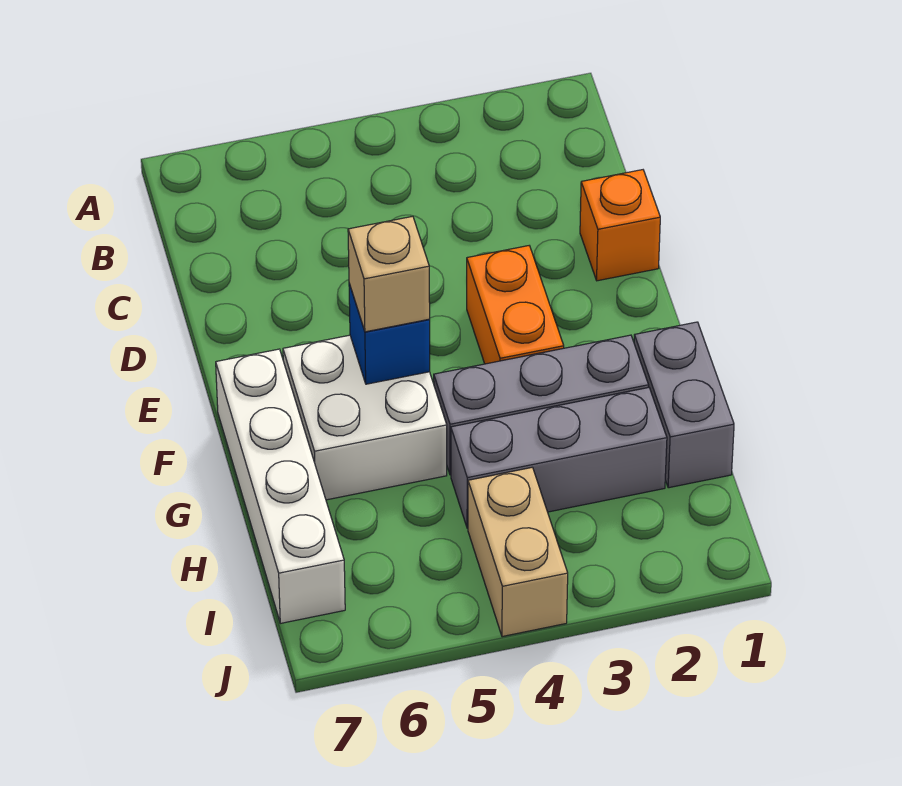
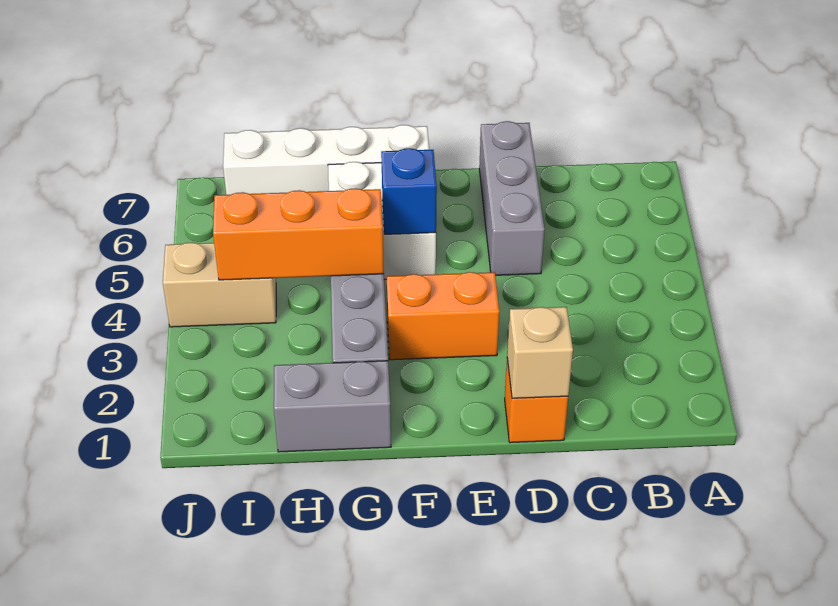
tan 1x1 brick [348,216,430,332] -> tan 1x1 brick moved to [507,307,573,398]
none -> orange 1x3 brick [213,188,384,280]
grey 1x3 brick [451,387,667,528] -> grey 1x3 brick moved to [479,121,545,275]

